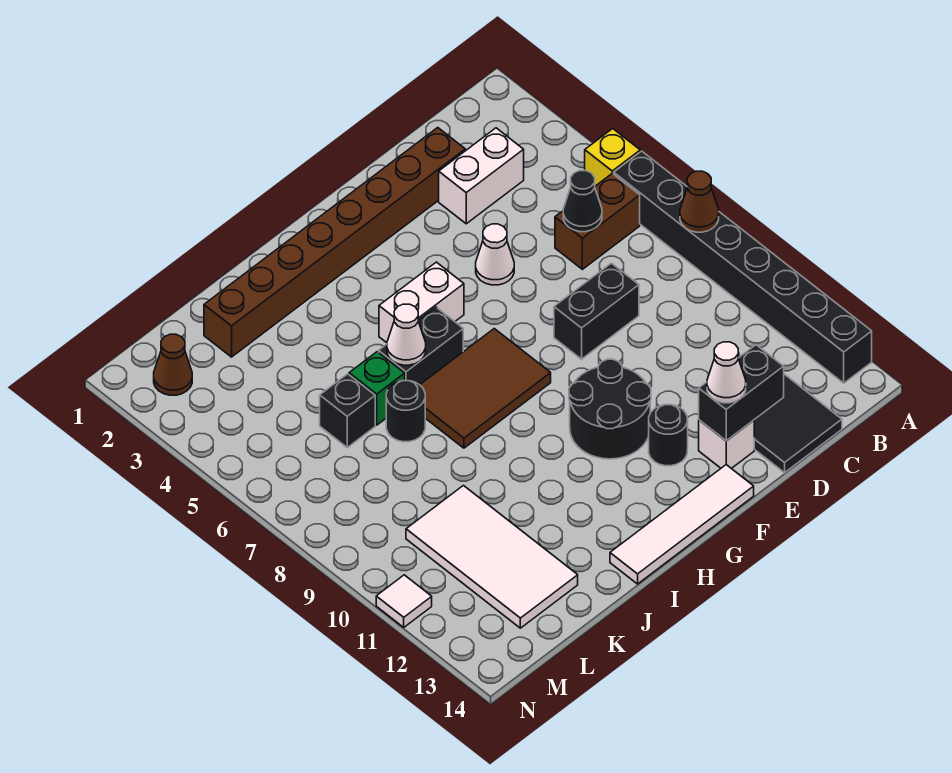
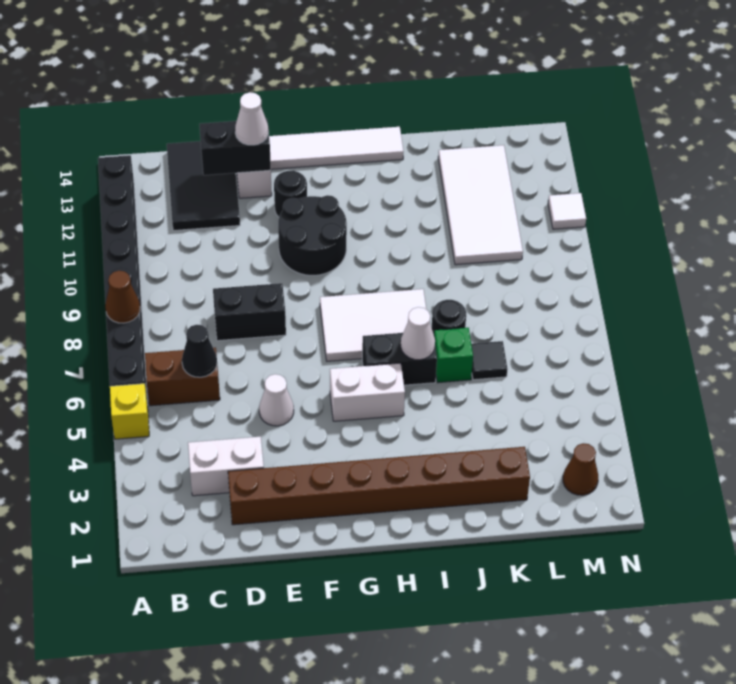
brown 2x3 tile [420,329,551,448] -> white 2x3 tile [320,289,426,361]
black 1x1 brick [320,374,375,447] -> black 1x1 tile [471,341,508,380]

